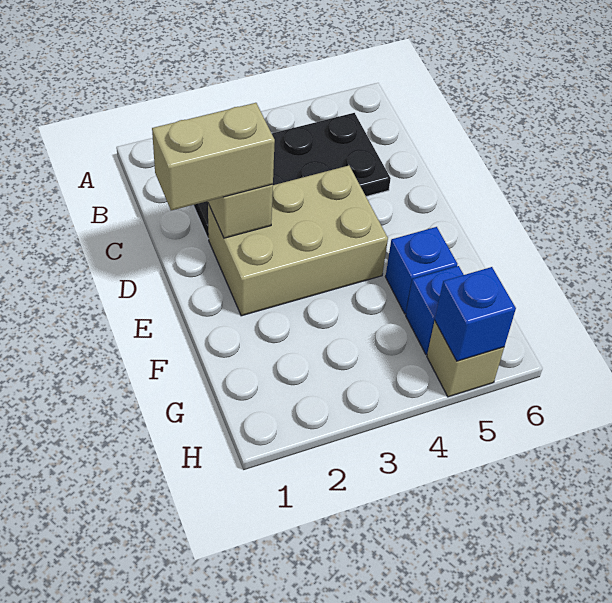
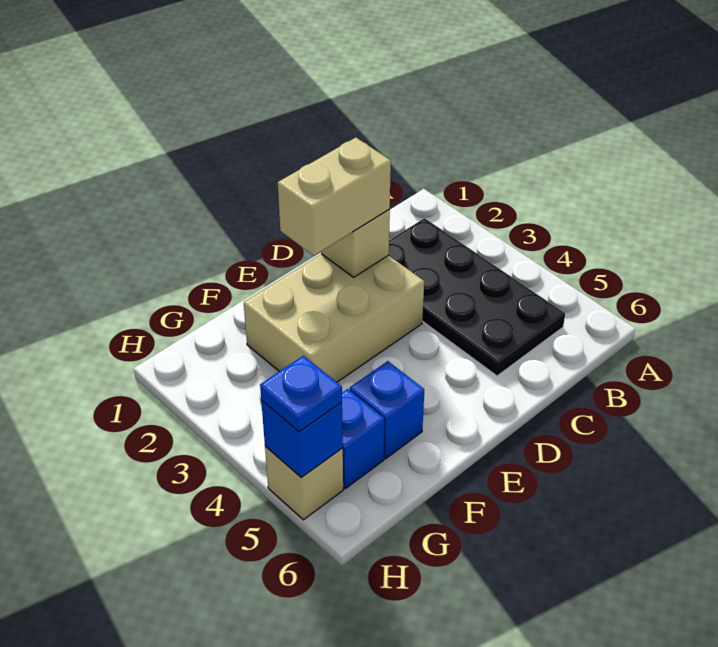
tan 1x2 brick [152,103,275,211] -> tan 1x2 brick turned to [278,137,391,256]
tan 2x3 brick [208,166,388,316] -> tan 2x3 brick turned to [244,254,424,382]
none -> blue 1x1 plate [260,356,342,432]

